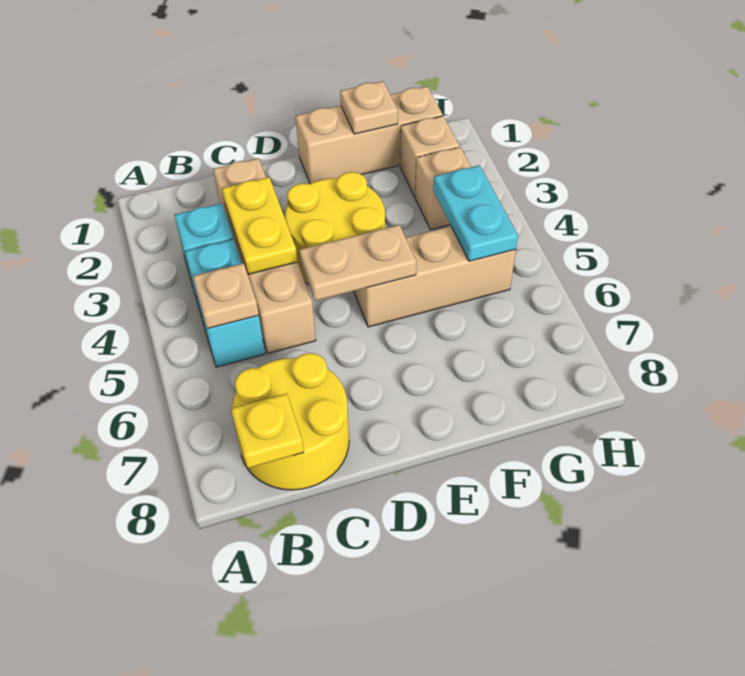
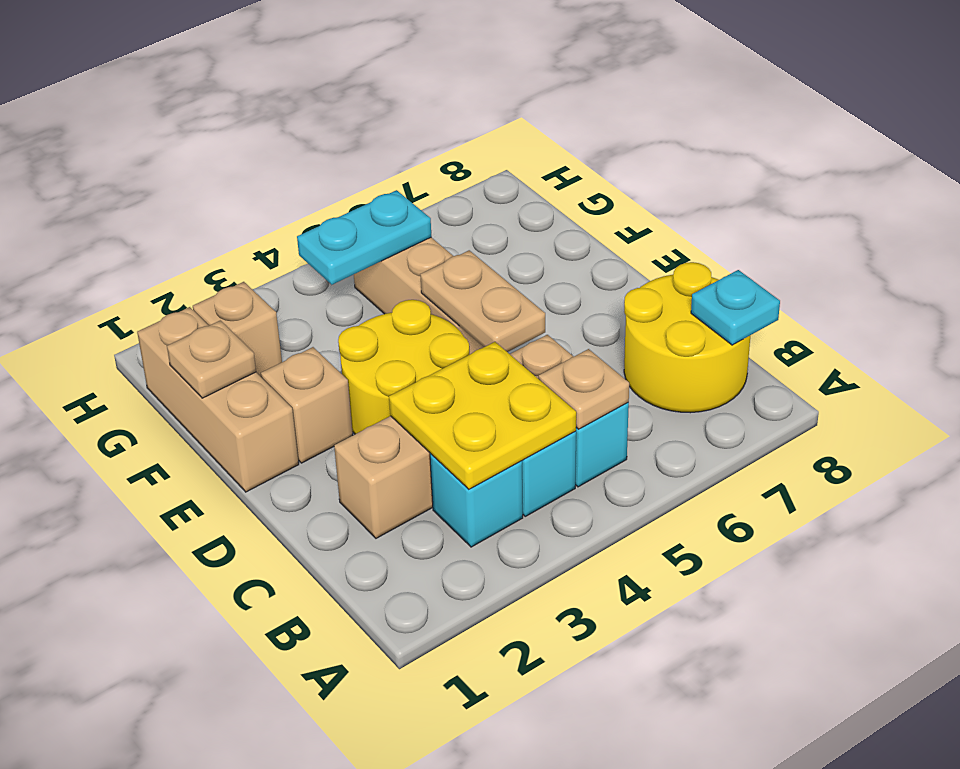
yellow 1x1 plate [231,393,304,468] -> cyan 1x1 plate [691,270,780,345]
yellow 1x2 plate [222,177,297,274] -> yellow 2x2 plate [389,342,576,489]
tan 1x1 brick [415,147,471,230] -> tan 1x1 brick moved to [261,347,353,463]

